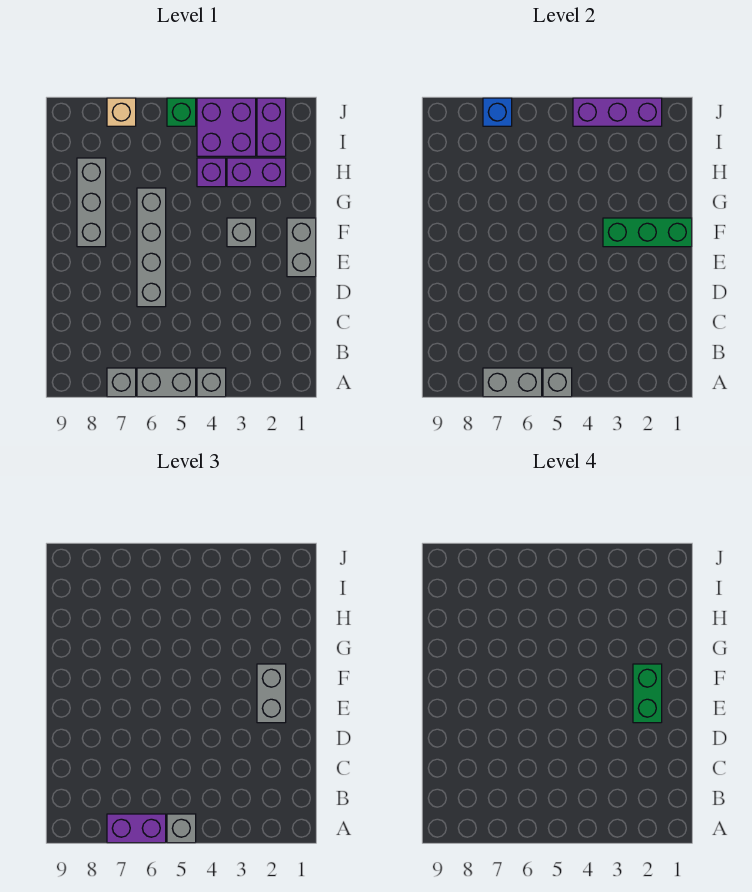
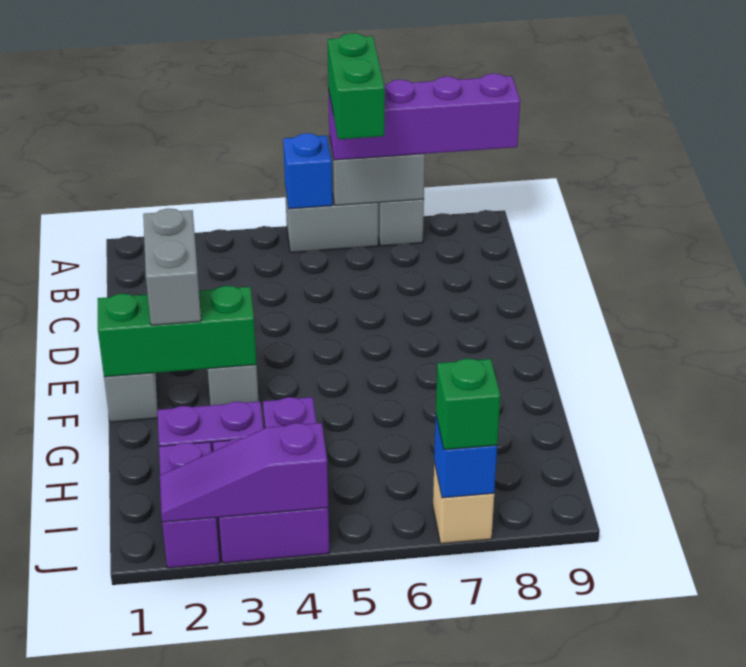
grey 1x1 brick [197,368,226,397] -> none
grey 1x1 brick [543,368,572,397] -> blue 1x1 brick [283,133,332,209]
grey 1x1 brick [167,814,196,843] -> none
purple 1x2 brick [107,814,166,843] -> purple 1x4 brick [329,73,520,160]
grey 1x4 brick [137,188,166,307] -> none
green 1x2 brick [633,664,662,723] -> green 1x2 brick moved to [328,33,385,139]
grey 1x3 brick [77,158,106,247] -> none
purple 1x3 brick [573,98,662,126] -> purple 1x3 slope [160,423,328,522]
green 1x1 brick [167,98,196,126] -> green 1x1 brick moved to [436,358,500,450]

